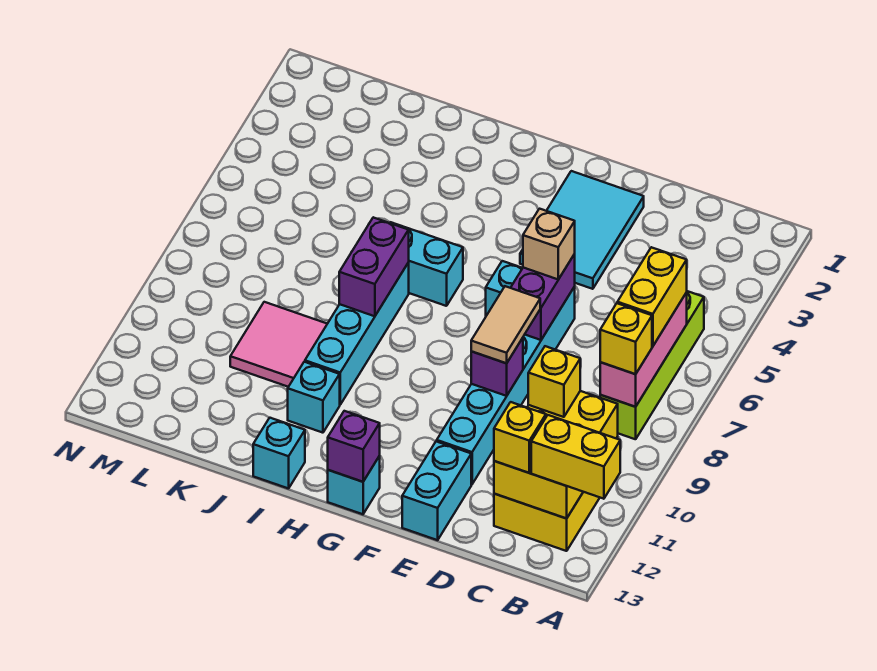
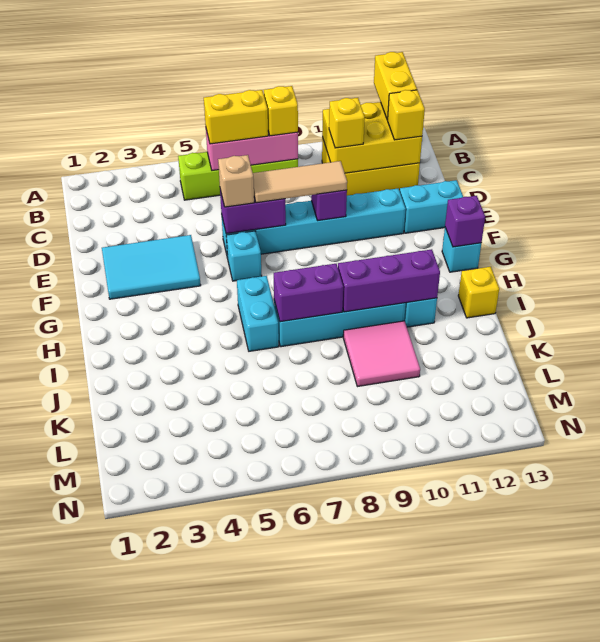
tan 1x2 tile [471,286,540,363] -> tan 1x3 tile [253,161,347,203]
none -> purple 1x3 brick [338,249,440,312]
cyan 1x1 brick [253,418,305,489] -> yellow 1x1 brick [458,267,499,318]

